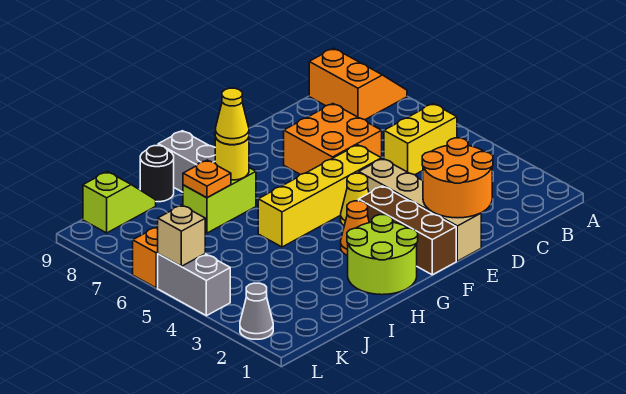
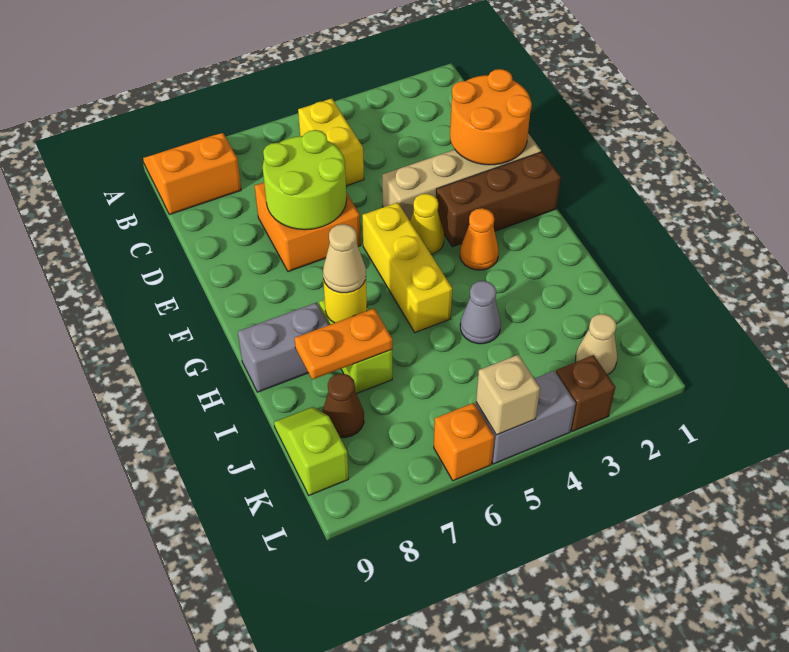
yellow 1x4 brick [258,145,381,247] -> yellow 1x3 brick [362,202,452,332]
lime 2x2 round brick [347,215,418,295] -> lime 2x2 round brick moved to [263,130,347,230]
yellow 1x1 cone [215,88,249,145] -> tan 1x1 cone [323,224,366,293]
orange 1x1 plate [183,160,231,198] -> orange 1x2 plate [295,308,392,380]
black 1x1 round brick [140,146,174,202] -> none
none -> brown 1x1 cone [322,374,364,438]
none -> tan 1x1 cone [576,314,617,375]
grey 1x1 cone [240,283,273,339] -> grey 1x1 cone moved to [460,281,501,344]
none -> brown 1x1 brick [556,355,615,432]

